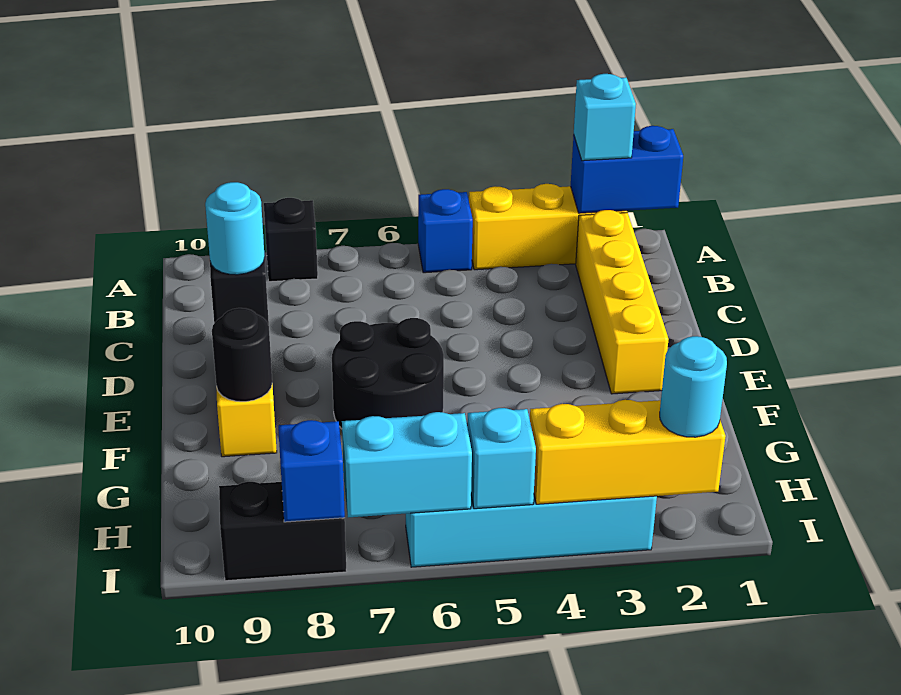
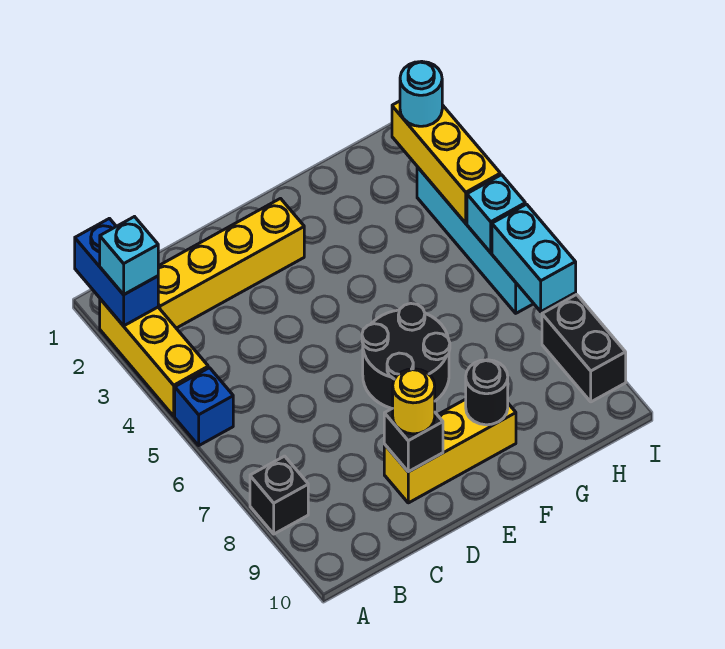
cyan 1x1 round brick [205,182,265,275] -> yellow 1x1 round brick [393,369,435,434]
blue 1x1 brick [278,420,345,522] -> none

